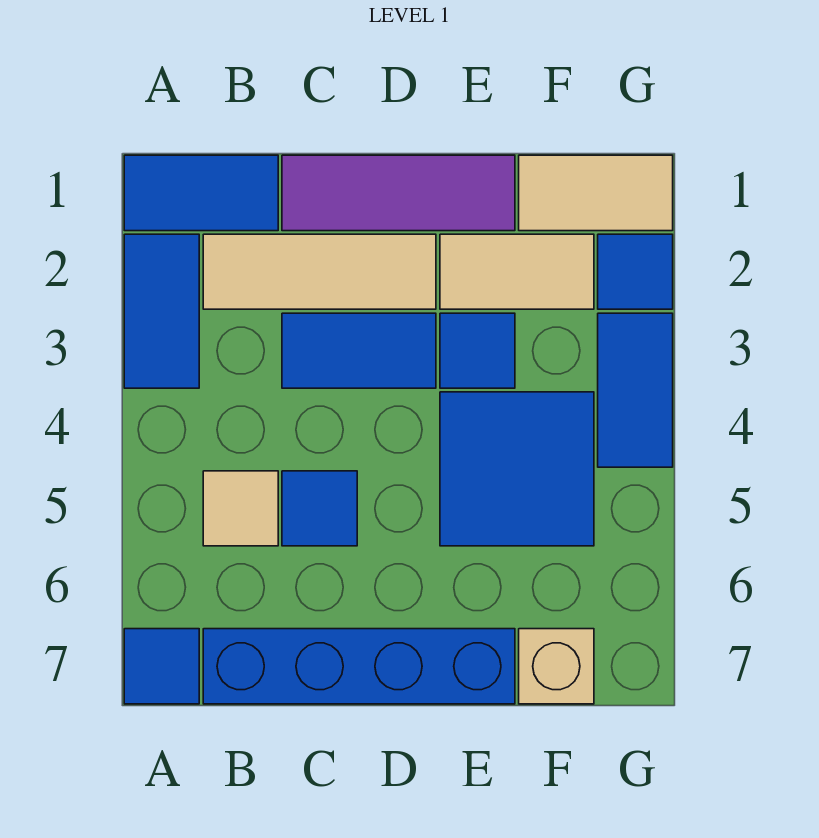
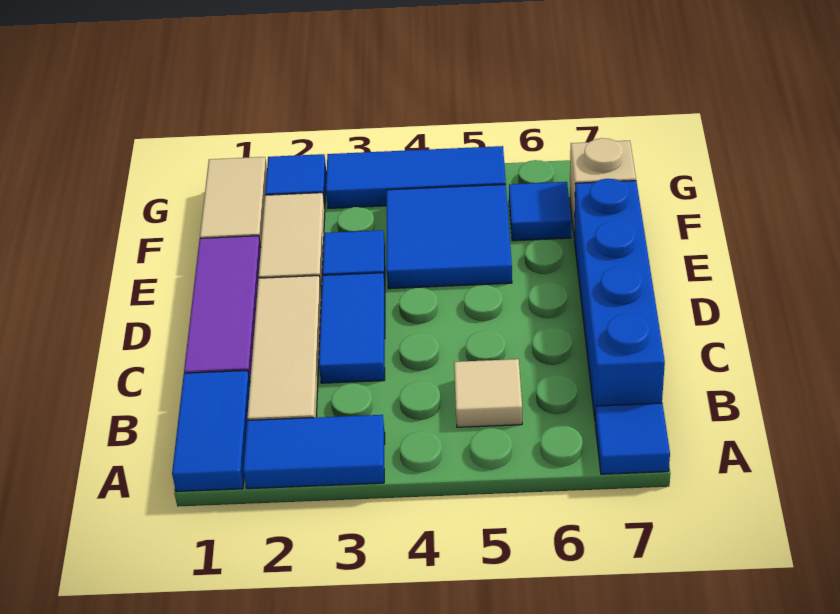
blue 1x1 tile [282,471,357,546] -> blue 1x1 tile moved to [509,182,571,241]
blue 1x2 tile [598,313,673,467] -> blue 1x3 tile [326,146,506,209]

